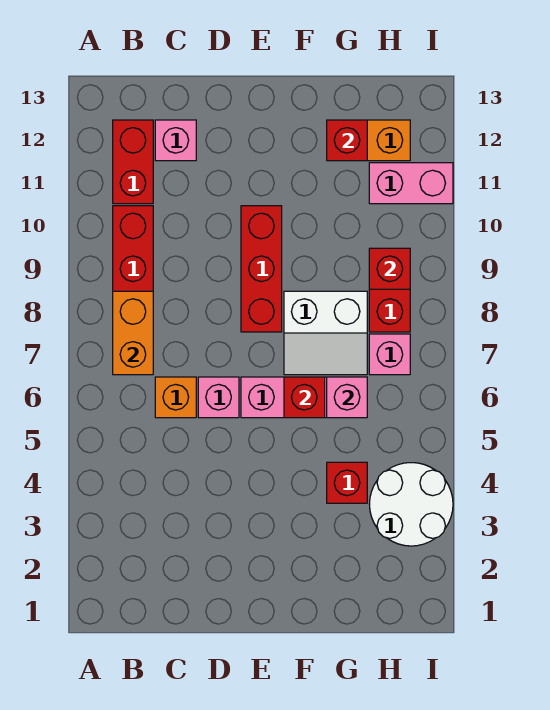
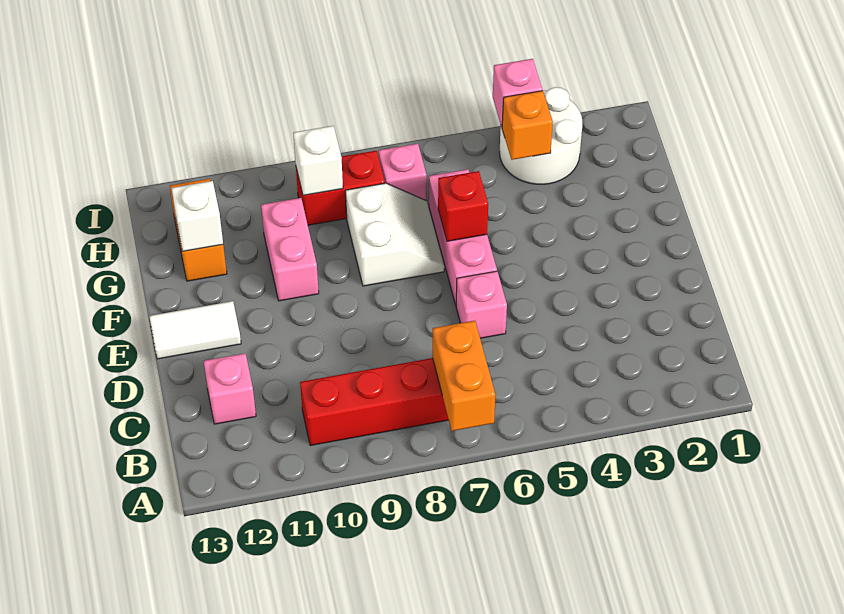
orange 1x2 brick [113,291,153,375] -> orange 1x2 brick turned to [433,321,495,431]
red 1x2 brick [113,120,153,204] -> none
orange 1x1 brick [155,377,196,418] -> orange 1x1 brick moved to [502,90,553,160]
red 1x3 brick [241,206,282,332] -> none
none -> white 1x2 tile [149,301,241,359]
red 1x1 brick [327,462,367,503] -> none
pink 1x1 brick [327,377,367,418] -> pink 1x1 brick moved to [493,59,543,127]
red 1x1 brick [327,120,367,161] -> white 1x1 brick [172,181,223,251]
red 1x1 brick [369,248,410,289] -> white 1x1 brick [293,126,343,195]
pink 1x2 brick [369,163,453,204] -> pink 1x2 brick moved to [261,198,319,301]

